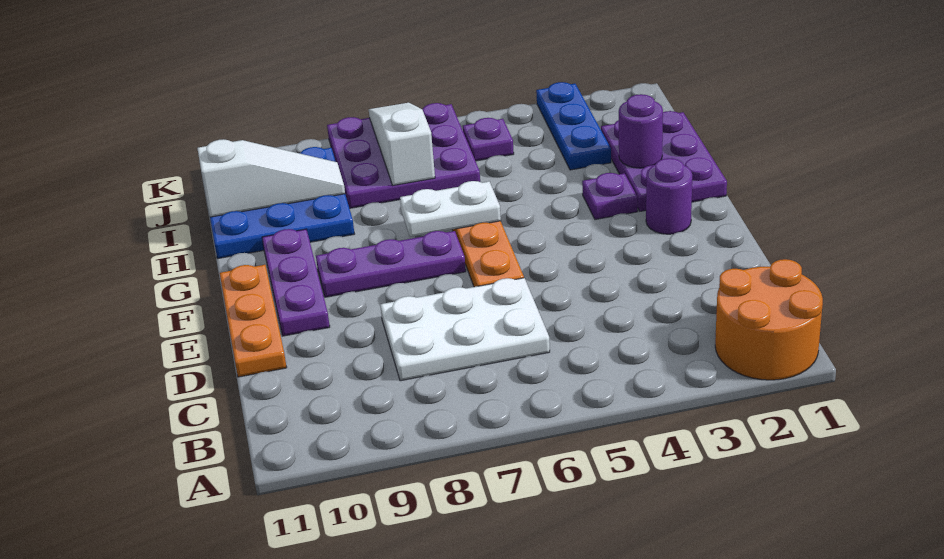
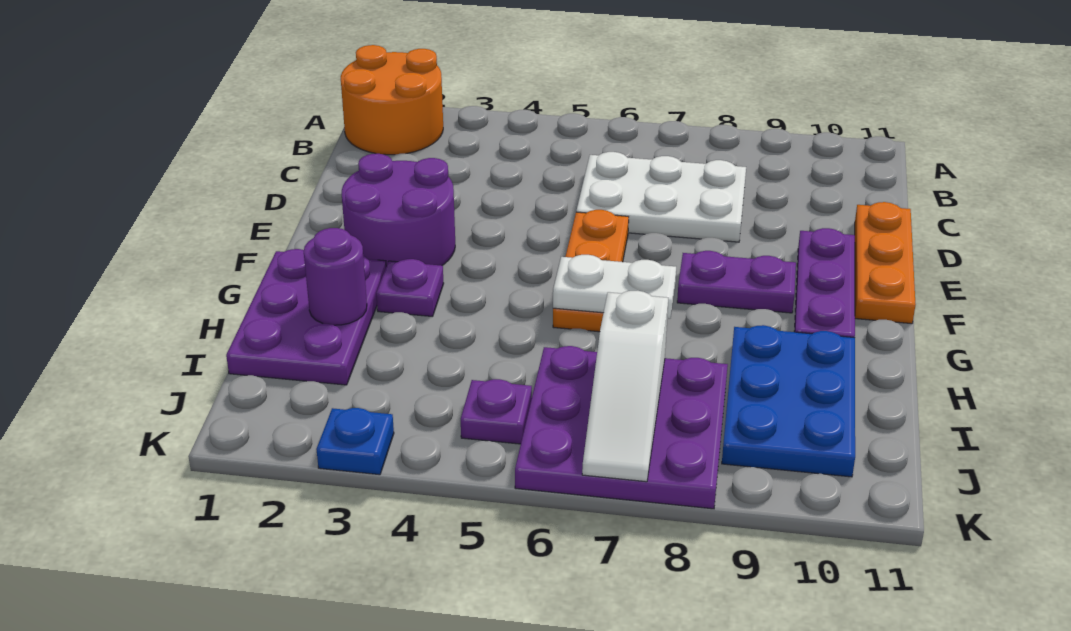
purple 1x1 round brick [646,158,692,234] -> purple 2x2 round brick [342,154,455,266]
purple 1x3 plate [316,231,466,297] -> purple 1x2 plate [677,251,796,313]
blue 3x3 plate [210,147,354,258] -> blue 2x3 plate [722,325,855,477]
blue 1x3 plate [536,82,611,170] -> blue 1x1 plate [316,408,394,475]
white 1x3 slope [197,139,345,217] -> none

